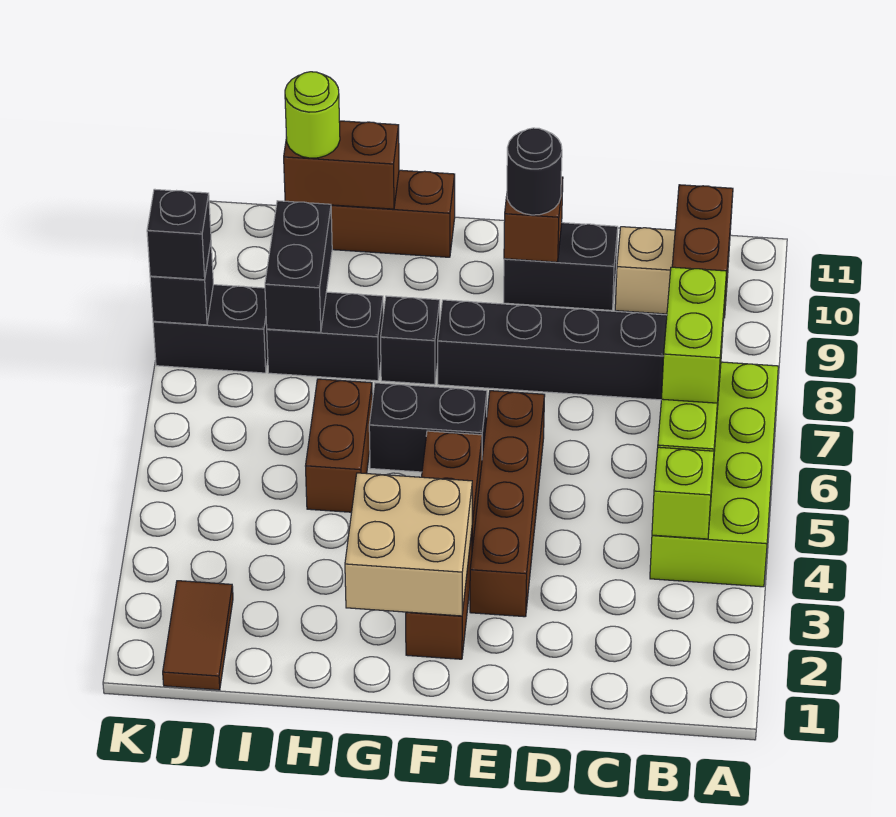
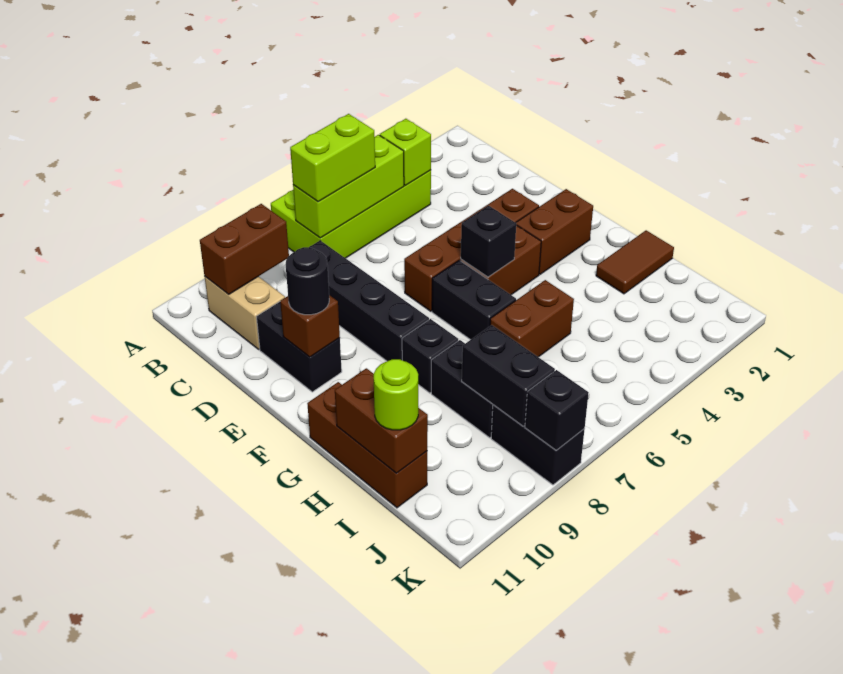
tan 2x2 brick [345,473,472,616] -> none
black 1x2 brick [265,201,332,333] -> black 1x2 brick turned to [462,325,555,426]
brown 1x2 tile [163,581,233,690] -> brown 1x2 tile moved to [596,230,674,294]
black 1x1 brick [147,189,211,280] -> black 1x1 brick moved to [461,206,516,277]

